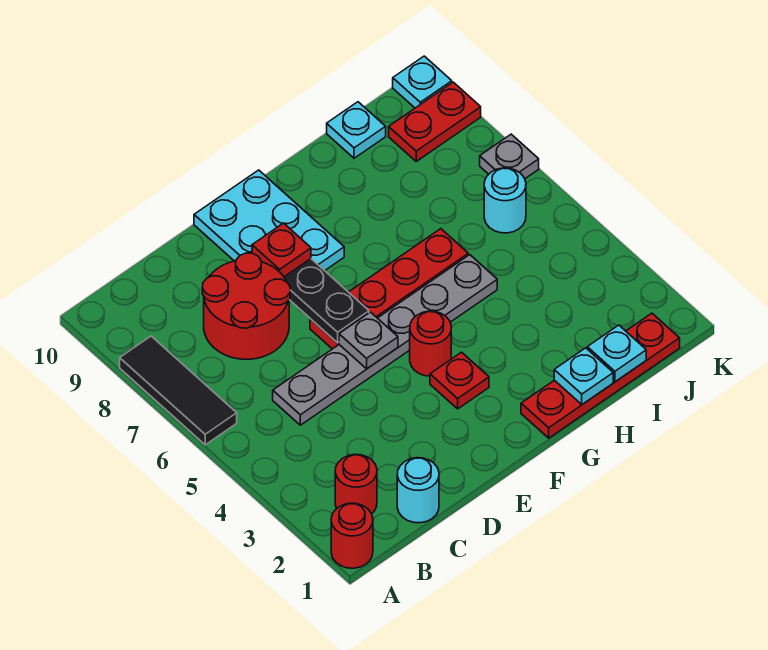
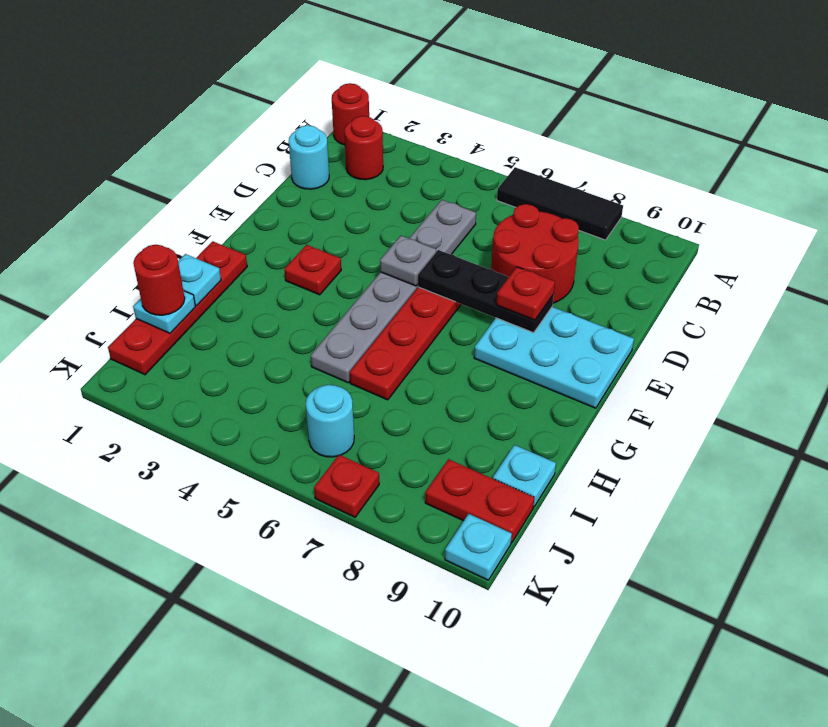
red 1x1 round brick [410,311,451,376] -> red 1x1 round brick moved to [133,245,185,315]
red 1x2 plate [389,82,481,161] -> red 1x2 plate turned to [425,459,534,543]
grey 1x1 plate [480,134,539,179] -> red 1x1 plate [314,455,379,517]

